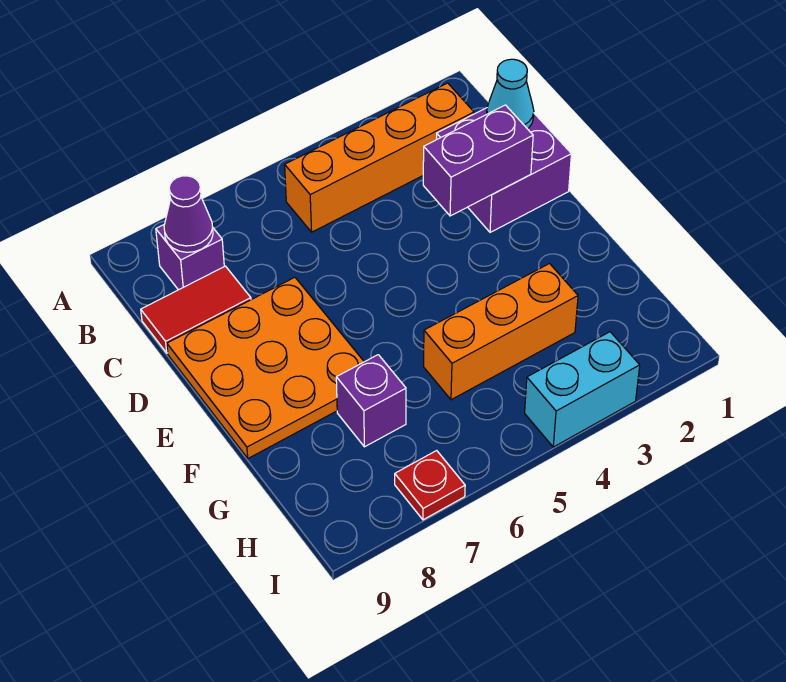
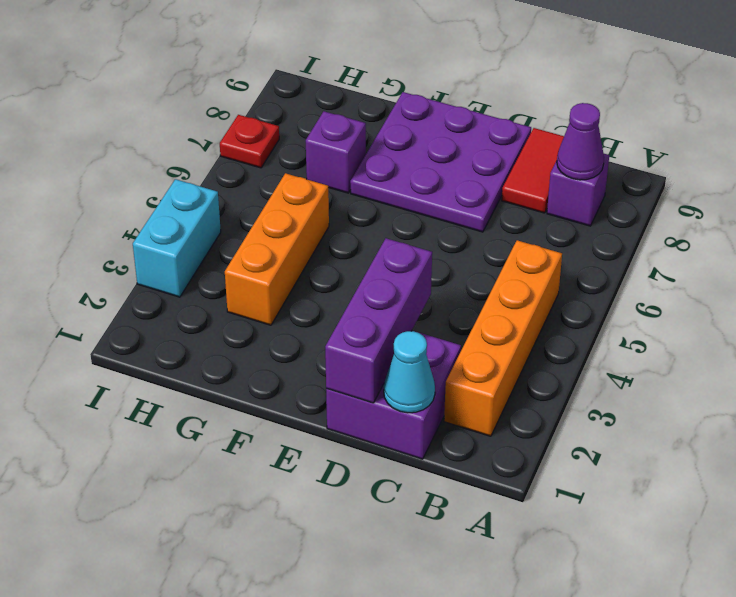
purple 1x2 brick [423,105,533,216] -> purple 1x3 brick [325,238,432,403]
orange 3x3 plate [167,277,364,458] -> purple 3x3 plate [350,92,531,232]

